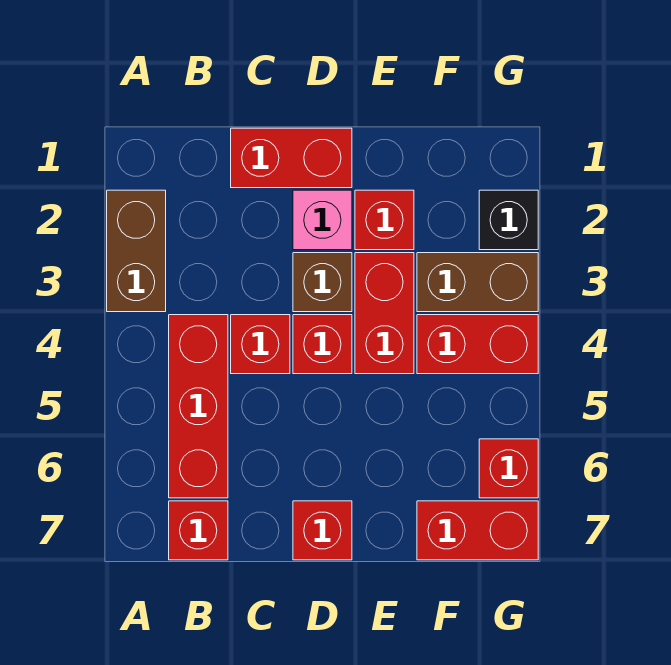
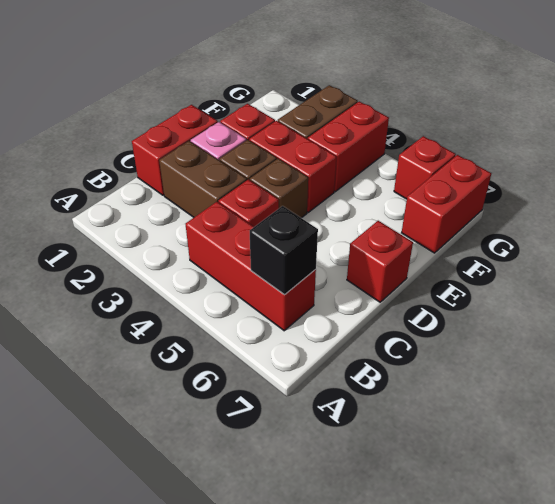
brown 1x2 brick [107,190,166,312] -> brown 1x2 brick moved to [159,141,247,217]
red 1x1 brick [169,501,228,560] -> none
red 1x1 brick [293,315,352,374] -> brown 1x1 brick [250,159,308,218]
black 1x1 brick [479,190,538,250] -> black 1x1 brick moved to [250,206,318,294]

